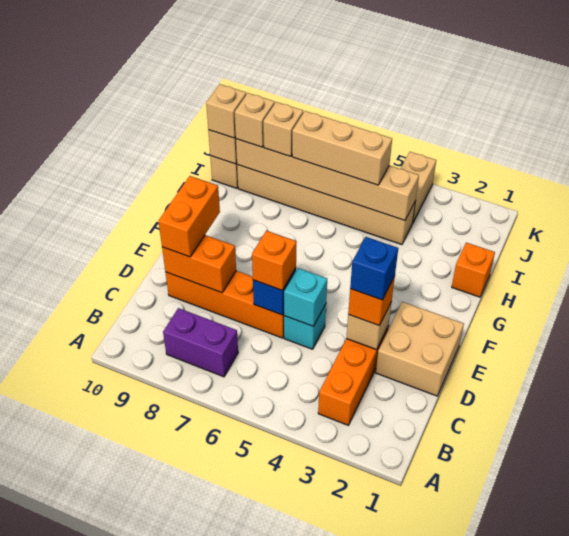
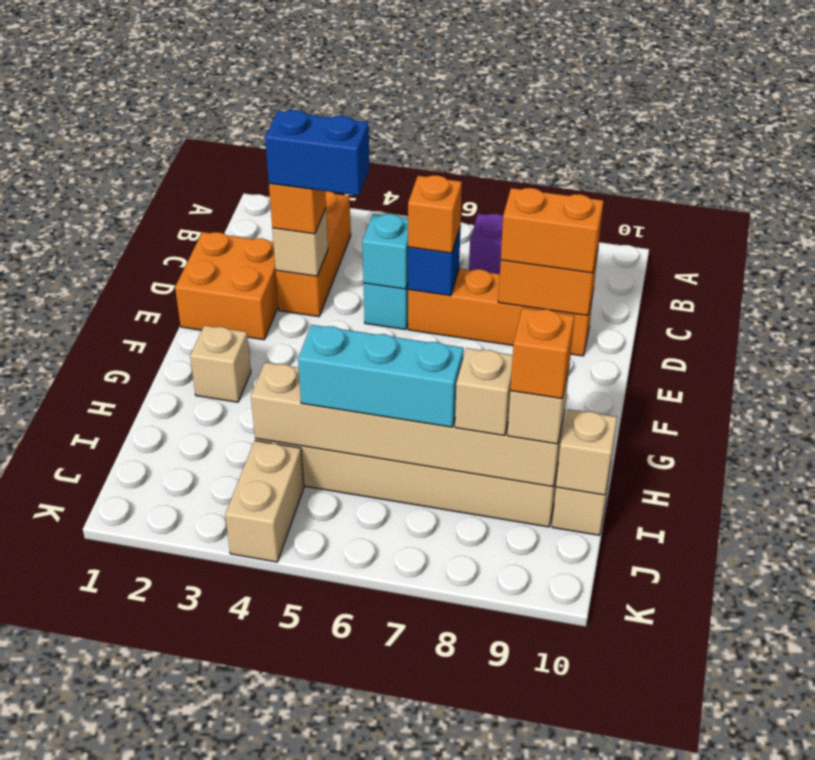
tan 2x2 brick [376,302,464,396] -> orange 2x2 brick [175,232,278,340]
blue 1x1 brick [350,237,398,300] -> blue 1x2 brick [265,110,370,196]
orange 1x2 brick [159,176,220,257] -> orange 1x2 brick turned to [501,188,603,273]
orange 1x1 brick [452,243,495,297] -> orange 1x1 brick moved to [510,308,574,399]
tan 1x3 brick [292,111,392,185] -> cyan 1x3 brick [298,325,464,427]
tan 1x1 brick [206,84,246,138] -> tan 1x1 brick moved to [190,325,251,402]

